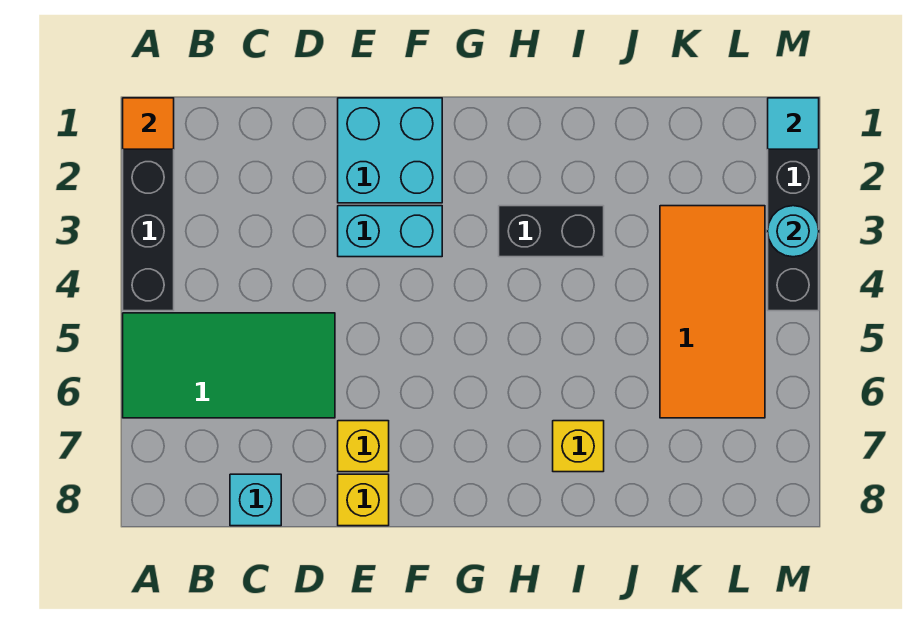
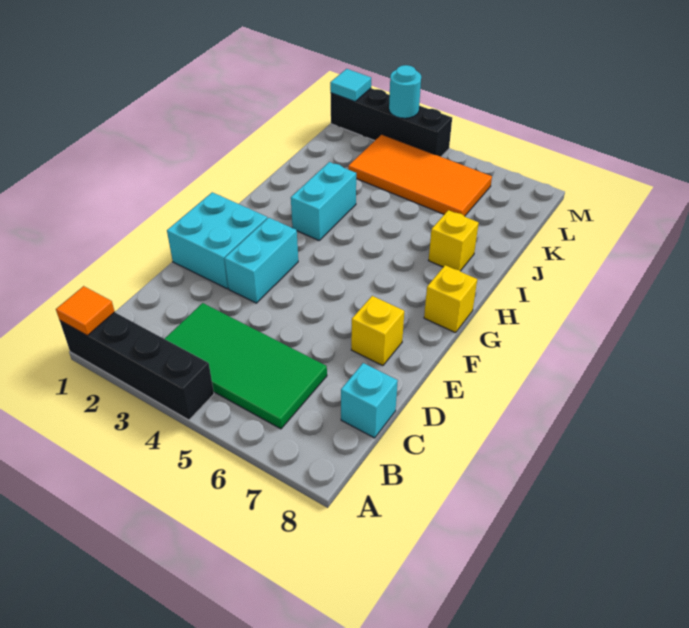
green 2x4 tile [123,313,335,418] -> green 2x4 tile turned to [165,303,327,429]
yellow 1x1 brick [338,474,389,526] -> yellow 1x1 brick moved to [424,265,477,333]
black 1x2 brick [499,206,604,257] -> cyan 1x2 brick [291,162,356,240]

